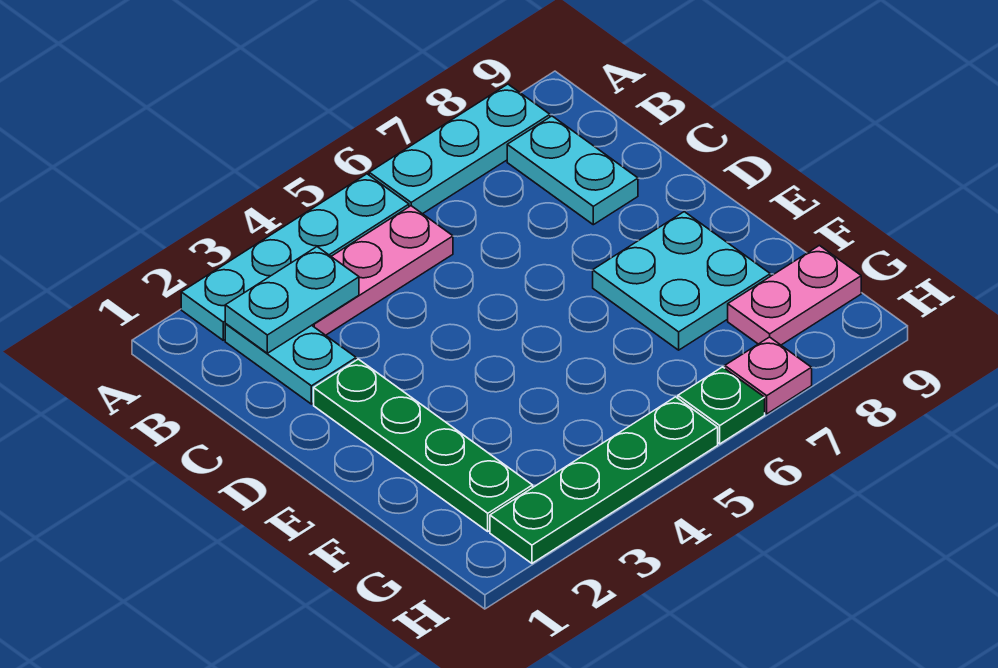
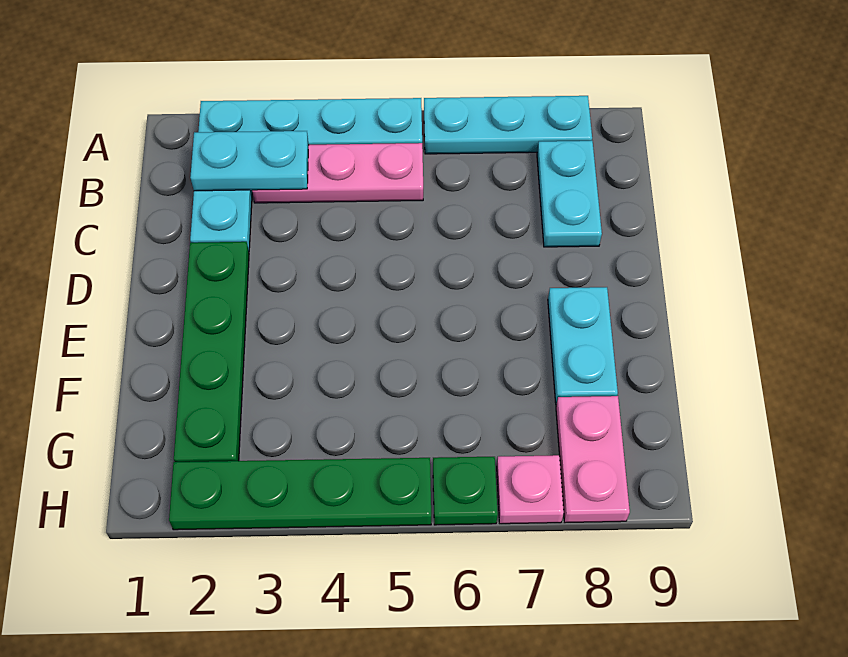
cyan 2x2 plate [593,212,770,350] -> cyan 1x2 plate [548,287,618,405]
pink 1x2 plate [728,245,861,345] -> pink 1x2 plate turned to [556,396,630,523]

